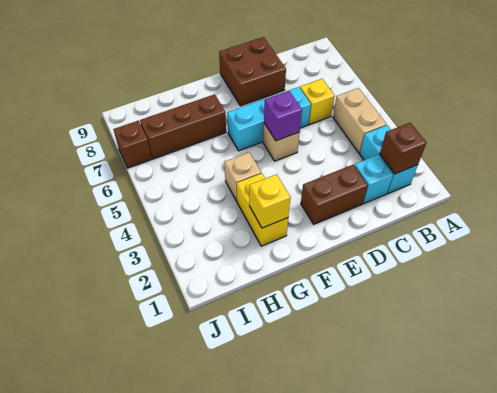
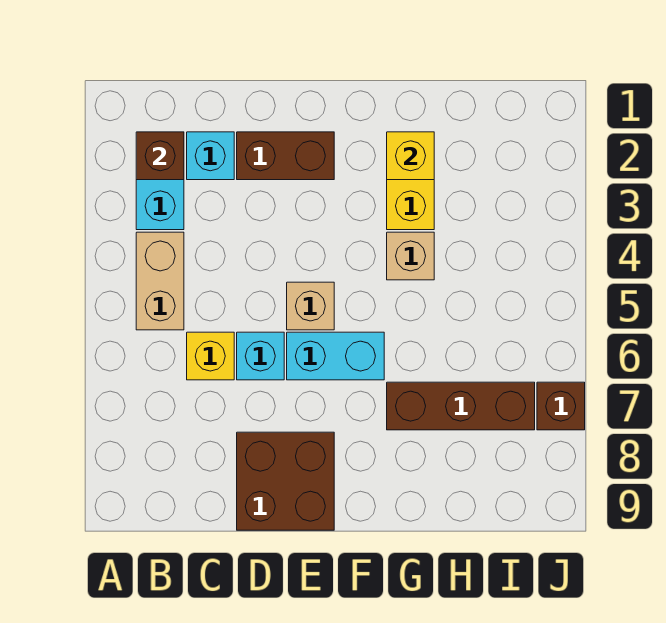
purple 1x1 brick [264,91,302,141] -> none

